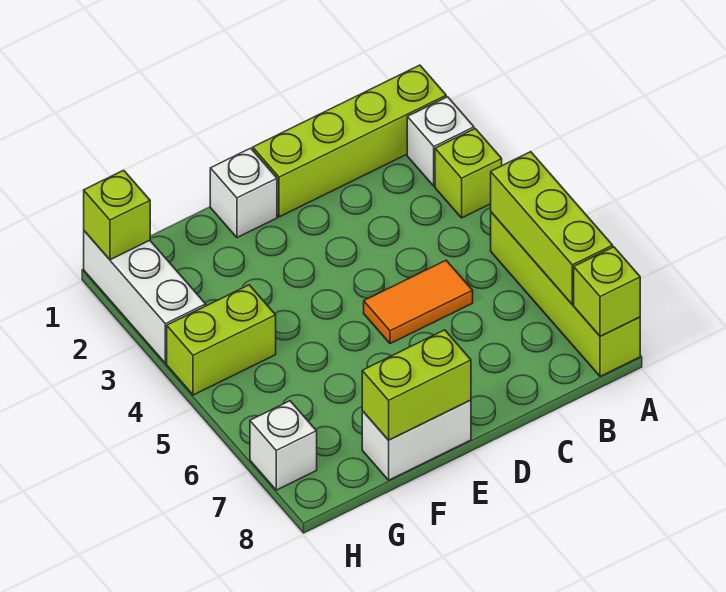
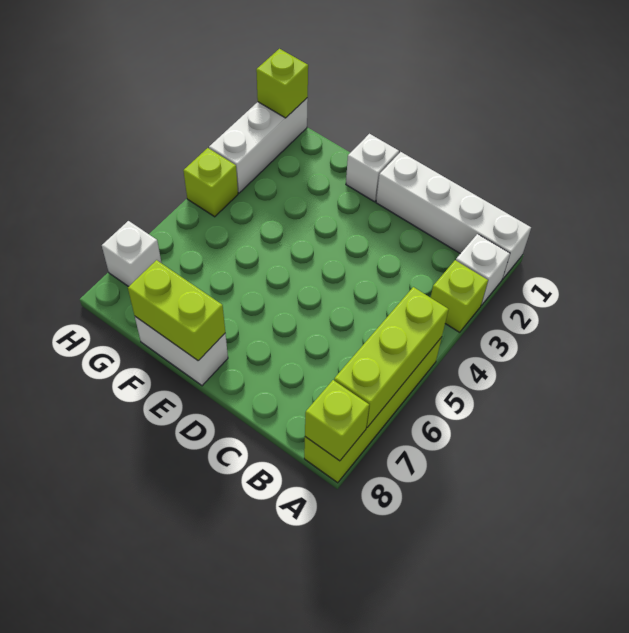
lime 1x4 brick [253,65,446,217] -> white 1x4 brick [376,152,531,279]
orange 1x2 tile [364,261,473,344] -> none
lime 1x2 brick [167,285,276,395] -> lime 1x1 brick [183,148,238,217]

